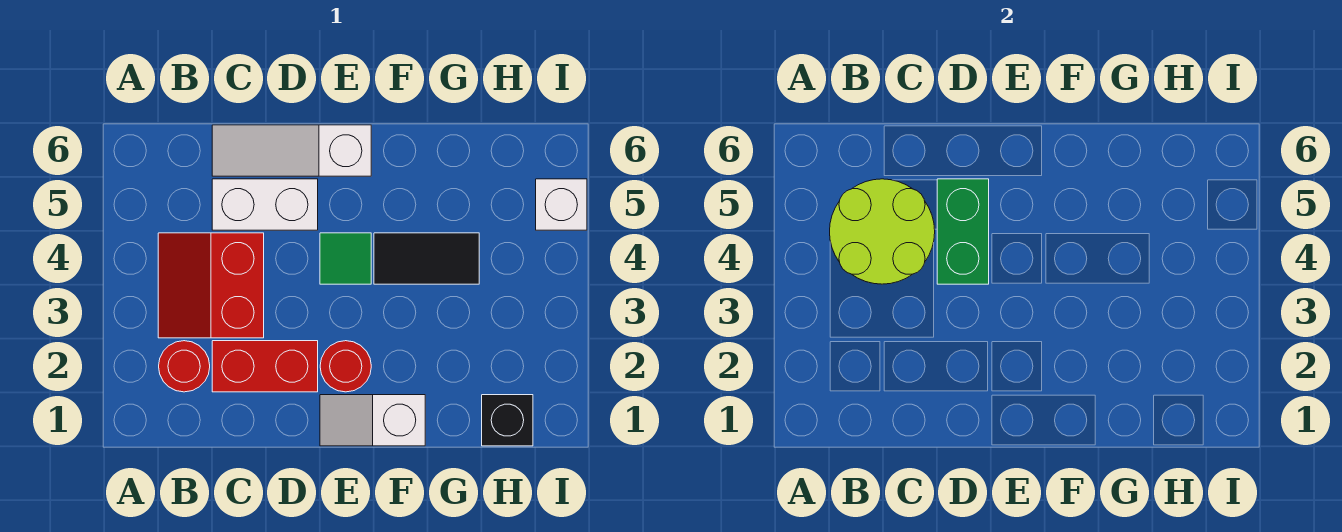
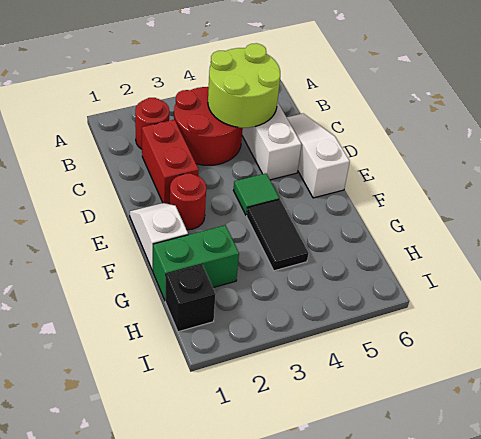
red 2x2 slope [158,233,264,338] -> red 2x2 round brick [174,87,243,165]
green 1x2 brick [937,179,989,284] -> green 1x2 brick moved to [153,225,239,300]
white 1x1 brick [536,179,587,230] -> none

